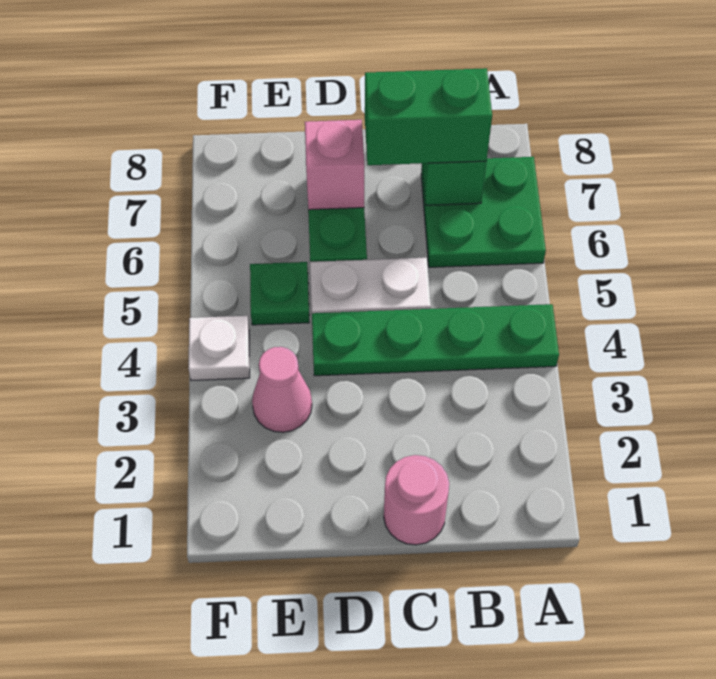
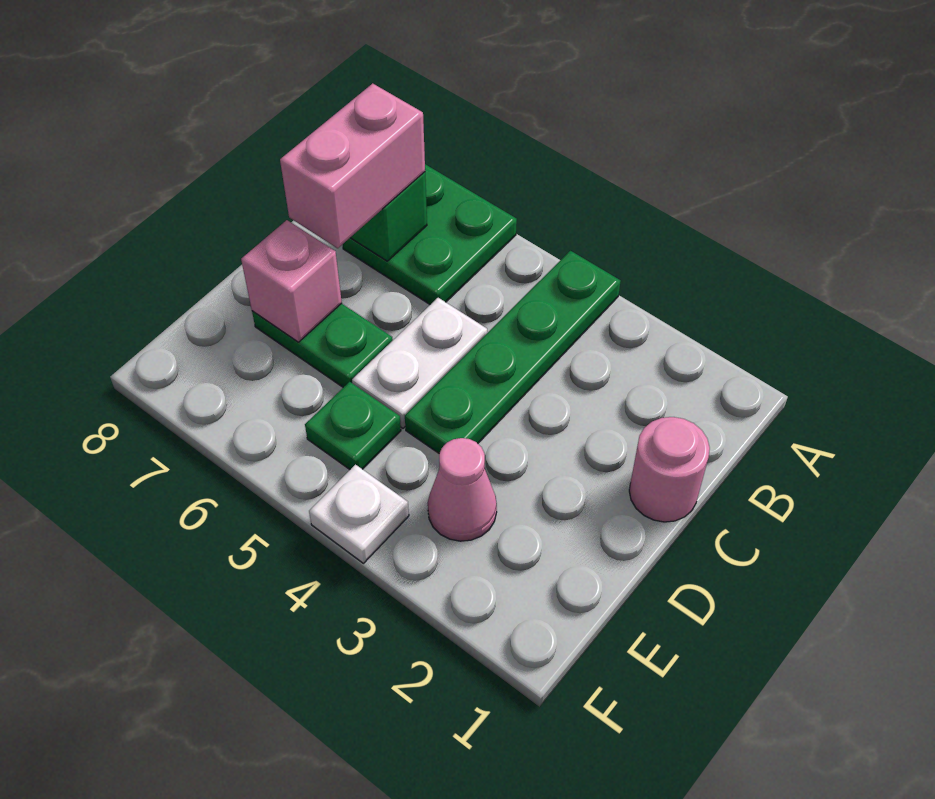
green 1x2 brick [365,68,492,165] -> pink 1x2 brick [280,83,425,248]

